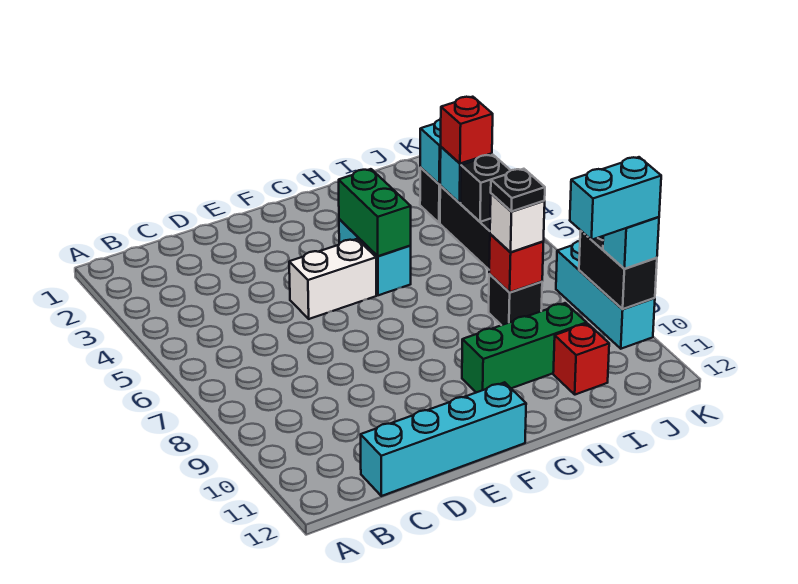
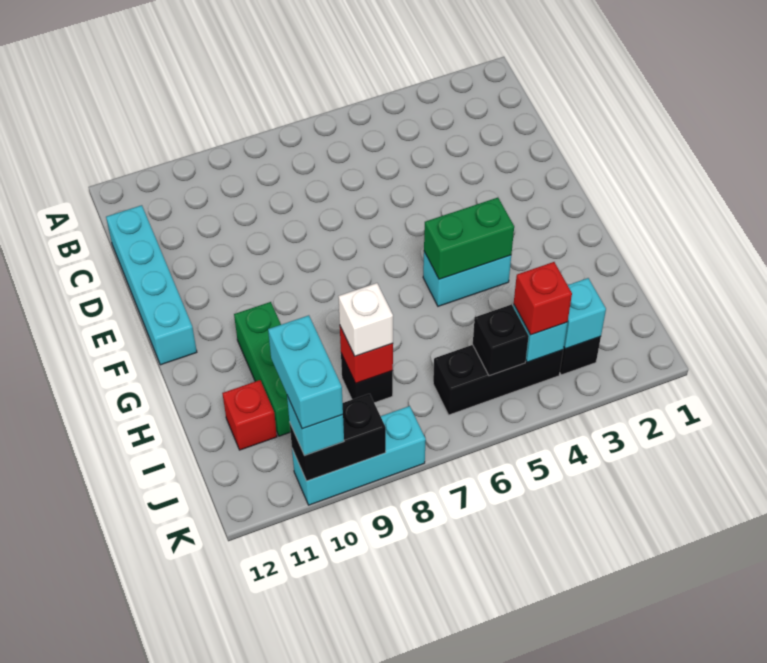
white 1x2 brick [289,239,376,319] -> none
black 1x1 plate [491,169,545,212] -> none

